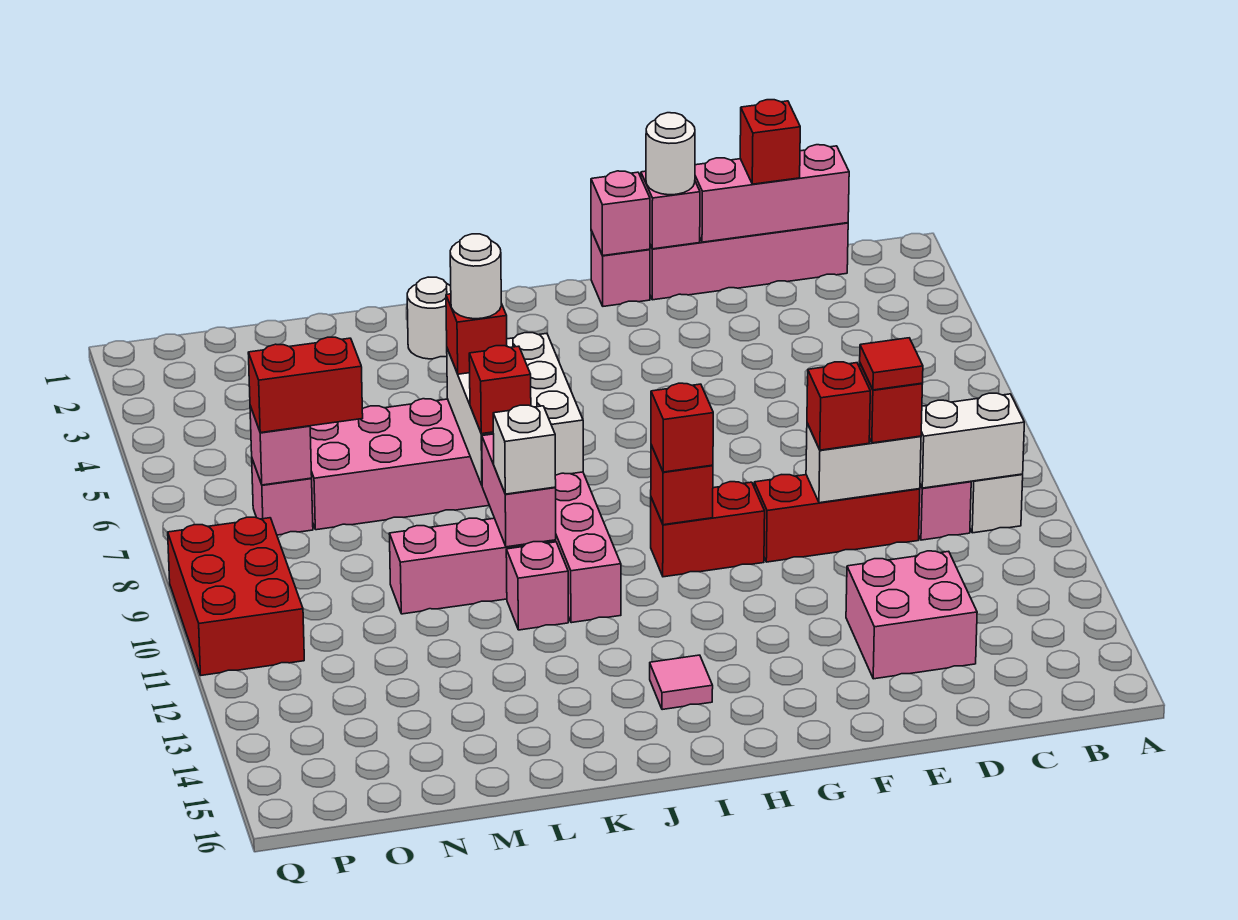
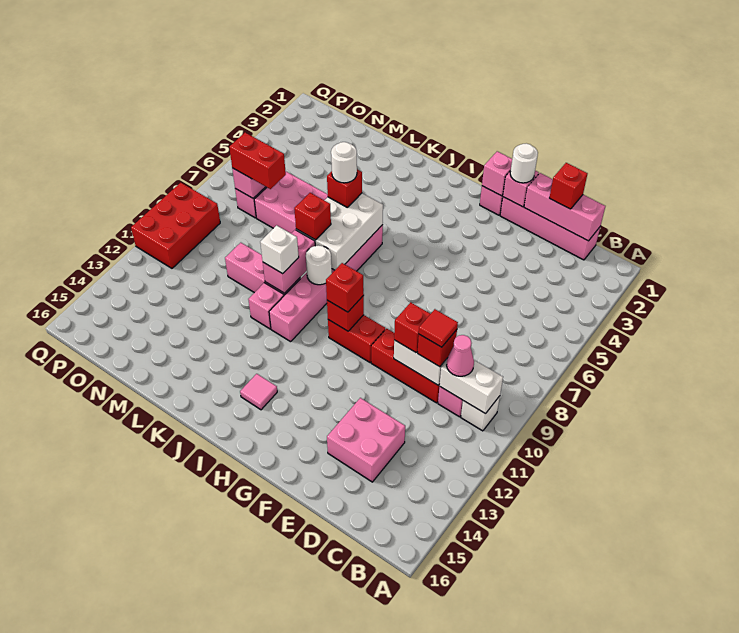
none -> pink 1x1 cone [447,335,474,376]
white 1x1 round brick [407,277,451,359] -> white 1x1 round brick moved to [306,246,332,285]

